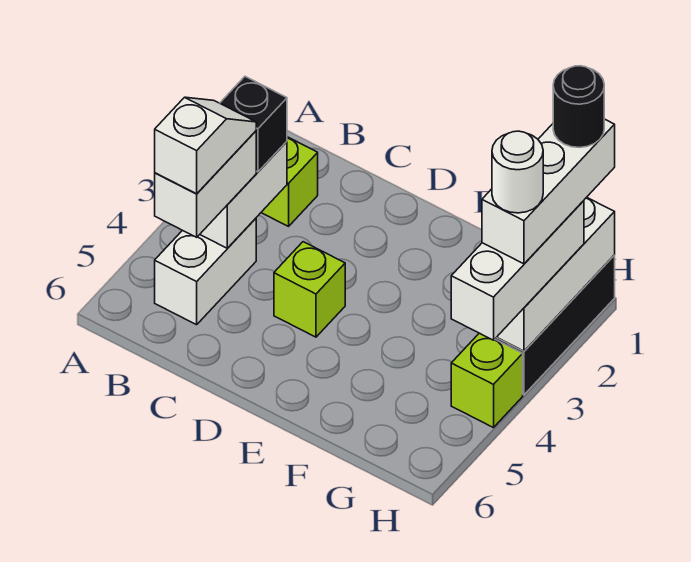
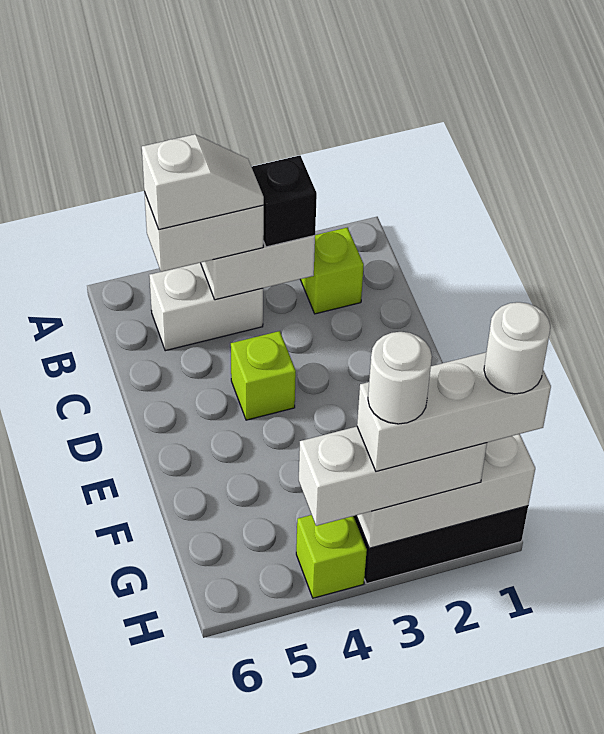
black 1x1 round brick [553,66,604,148] -> white 1x1 round brick [484,302,550,394]

